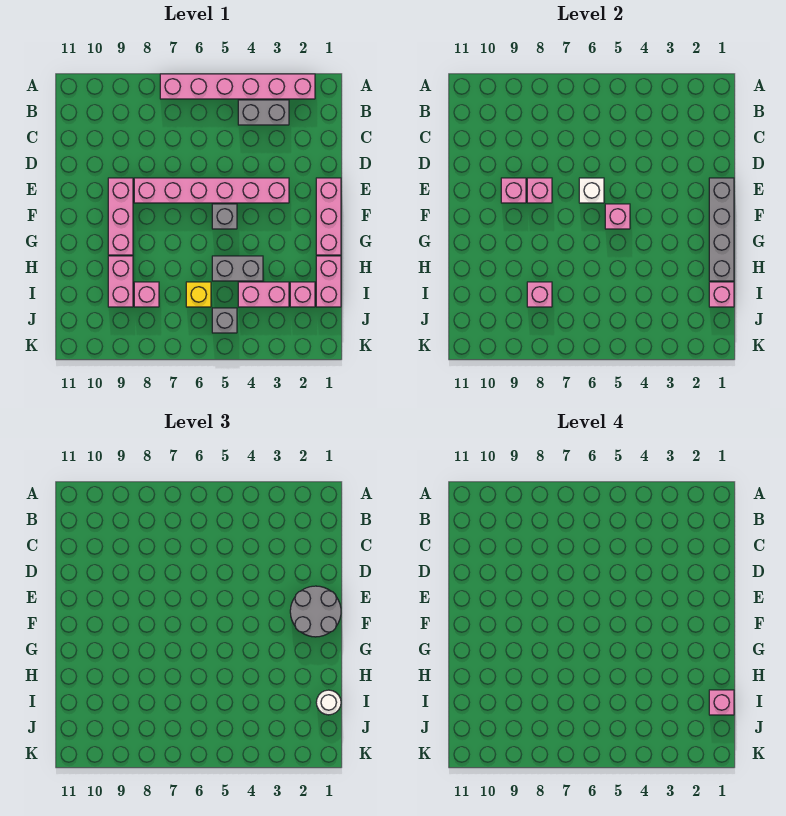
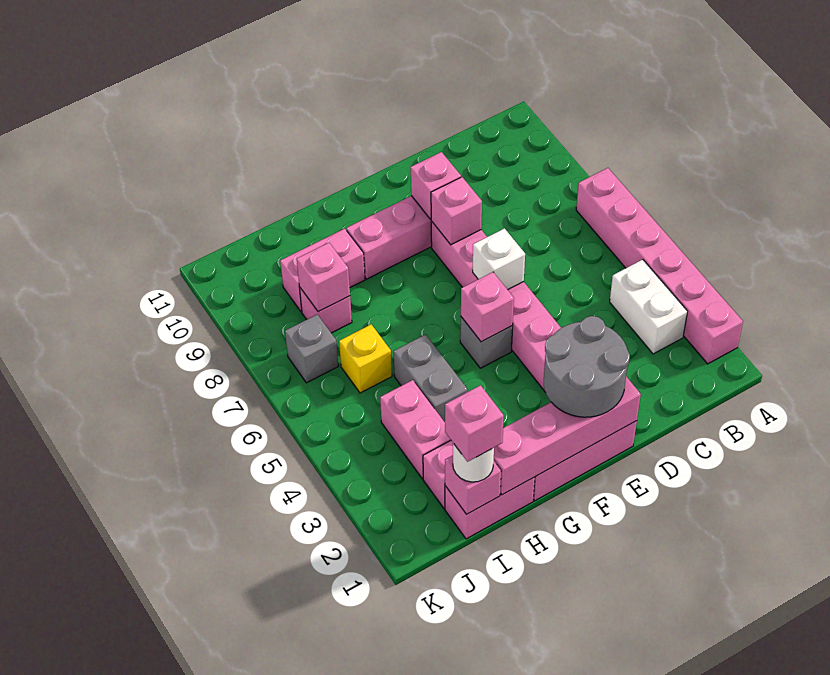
grey 1x2 brick [238,100,289,125] -> white 1x2 brick [610,260,688,354]
grey 1x4 brick [709,178,734,281] -> pink 1x4 brick [494,377,641,495]
grey 1x1 brick [212,308,237,333] -> grey 1x1 brick moved to [285,314,338,383]

